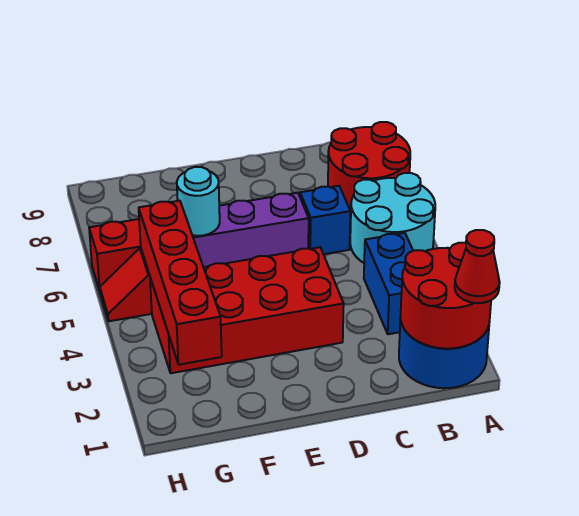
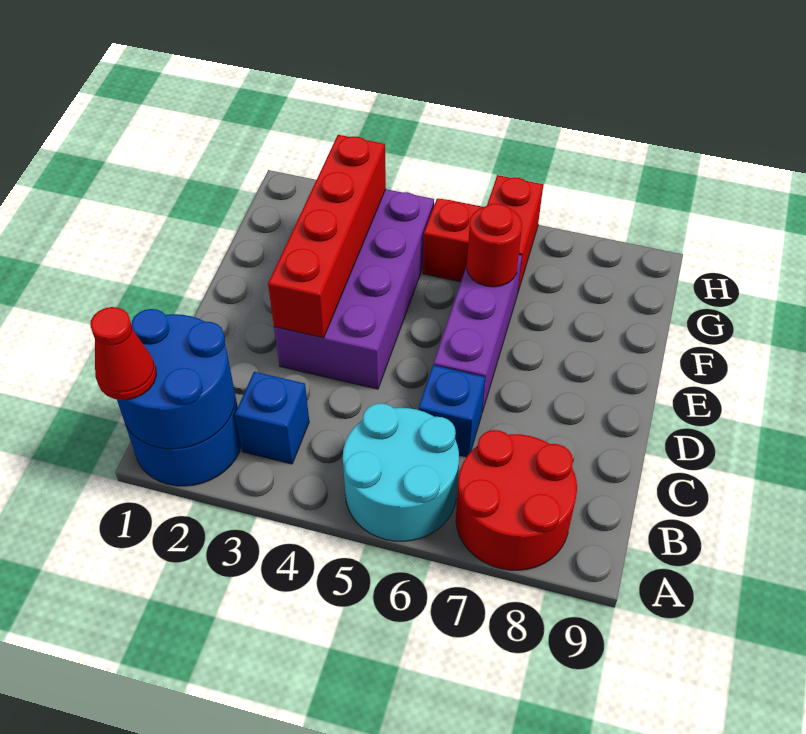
red 2x2 round brick [401,243,491,349] -> blue 2x2 round brick [117,309,235,449]
blue 1x2 brick [364,233,413,334] -> blue 1x1 brick [235,372,309,464]
red 2x4 brick [150,247,344,373] -> purple 2x4 brick [274,189,434,389]
cyan 1x1 round brick [177,167,220,236] -> red 1x1 round brick [467,204,522,287]
red 1x4 brick [139,201,222,365] -> red 1x4 brick turned to [268,135,386,338]

